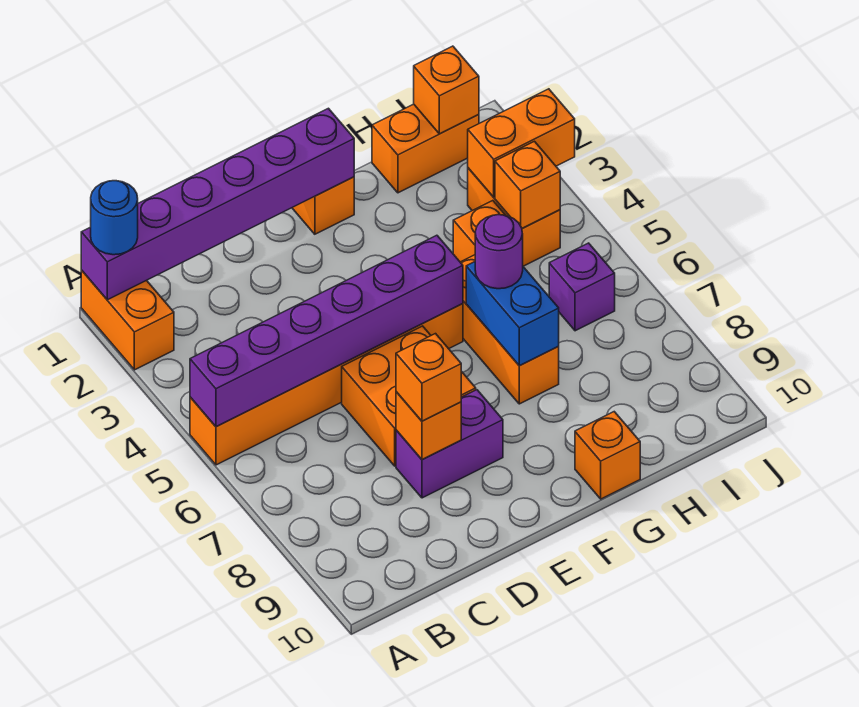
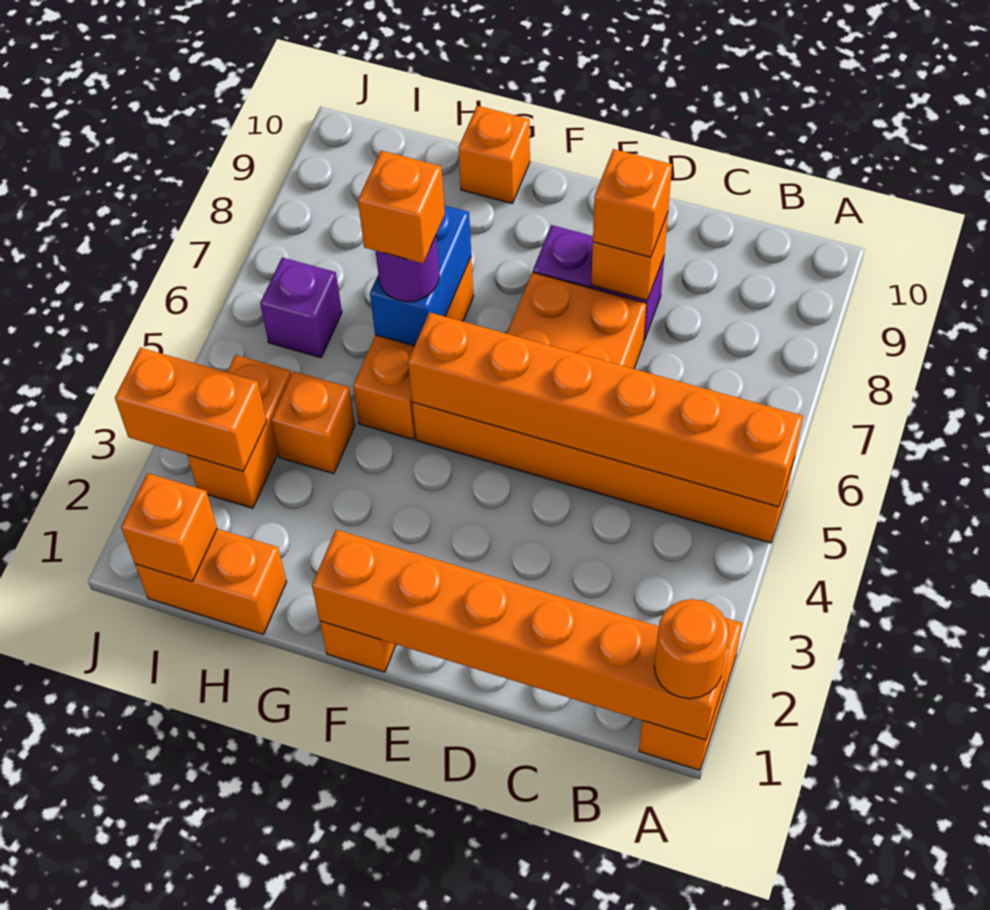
purple 1x6 brick [81,108,354,300] -> orange 1x6 brick [312,530,730,740]
blue 1x1 round brick [91,181,138,255] -> orange 1x1 round brick [654,599,729,699]
purple 1x6 brick [190,235,463,427] -> orange 1x6 brick [408,312,803,507]
orange 1x1 brick [495,141,560,228] -> orange 1x1 brick moved to [358,151,445,263]

